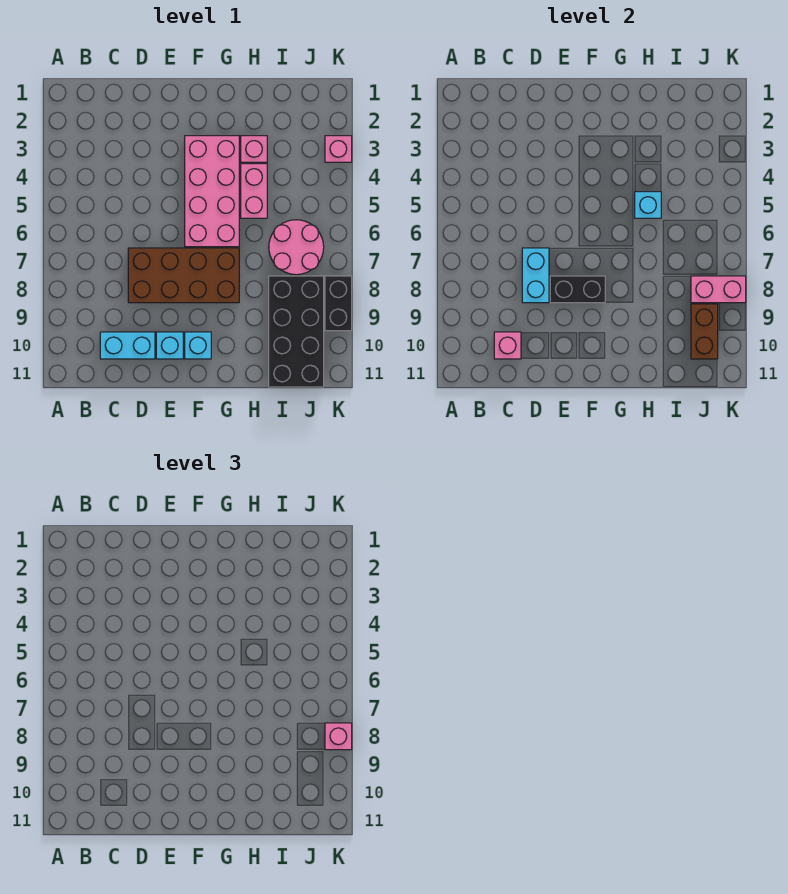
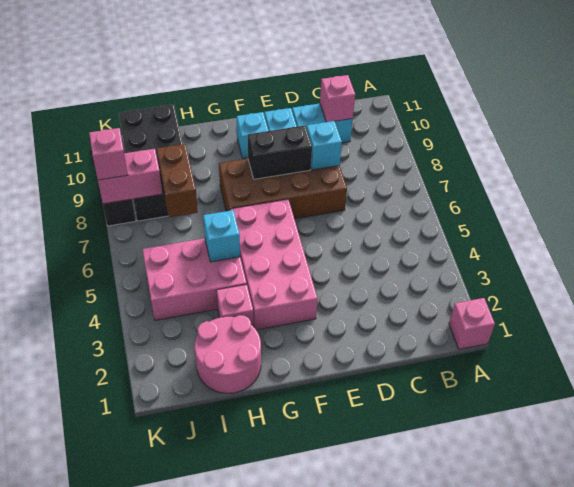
cyan 1x2 brick [522,248,549,303] -> cyan 1x1 brick [307,121,342,170]
pink 1x2 brick [241,164,267,218] -> pink 2x3 brick [142,238,247,320]
pink 2x2 round brick [269,220,324,275] -> pink 2x2 round brick moved to [194,315,261,393]
brown 1x2 brick [691,304,718,359] -> brown 1x2 brick moved to [157,144,198,217]
pink 1x1 brick [325,136,352,162] -> pink 1x1 brick moved to [449,298,495,349]

